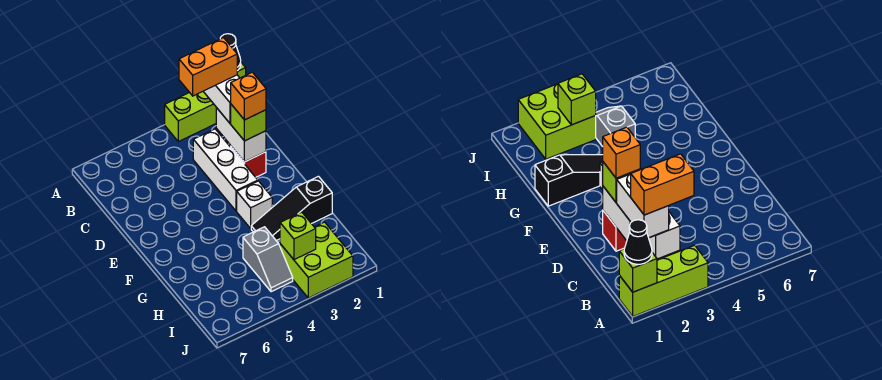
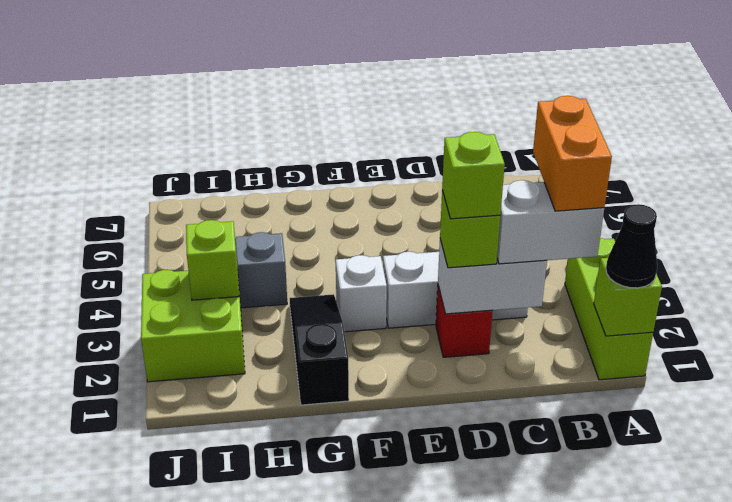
orange 1x1 brick [231,72,266,120] -> lime 1x1 brick [442,132,505,219]

